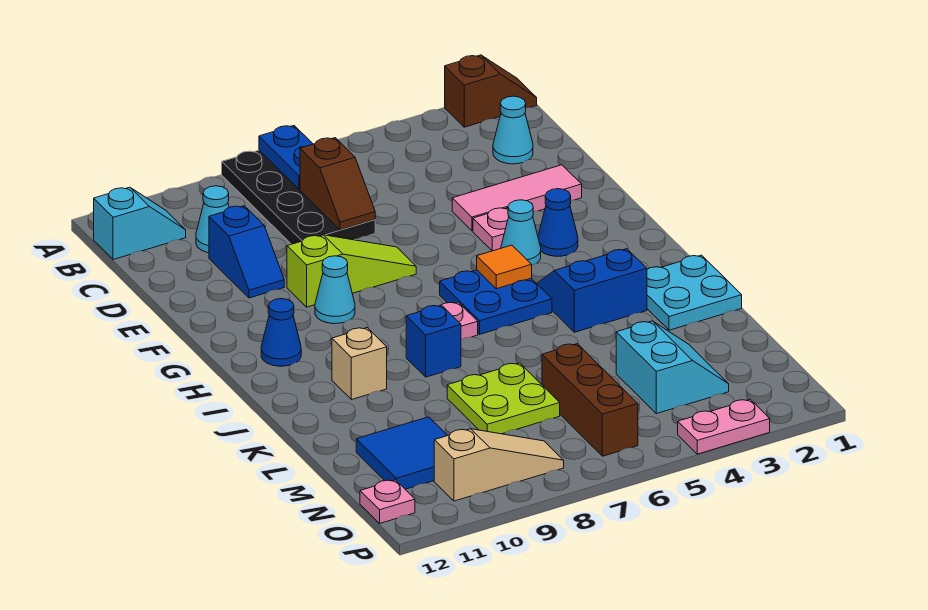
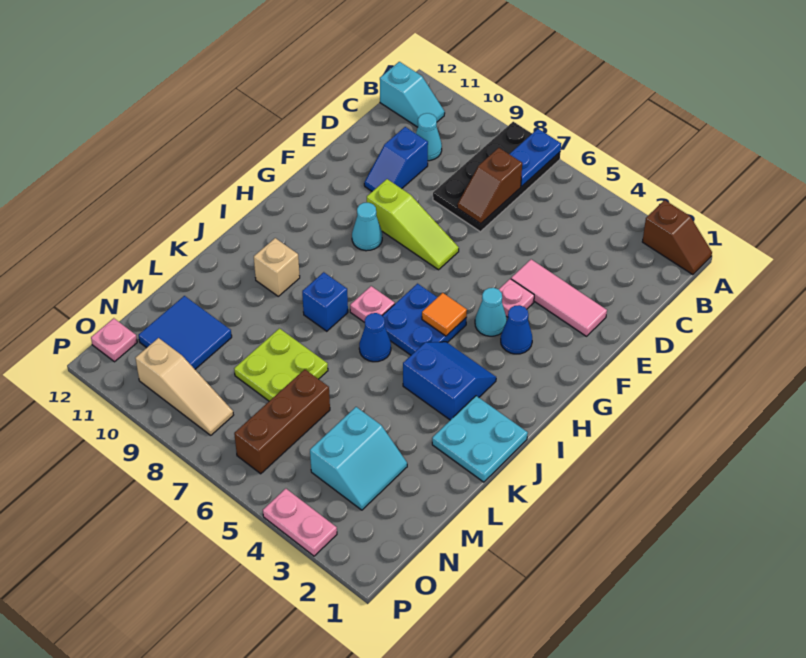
cyan 1x1 cone [493,96,533,164] -> none
blue 1x1 cone [261,299,301,366] -> blue 1x1 cone moved to [359,313,391,362]

